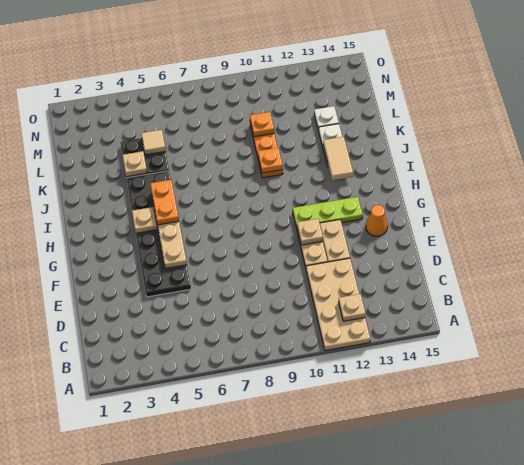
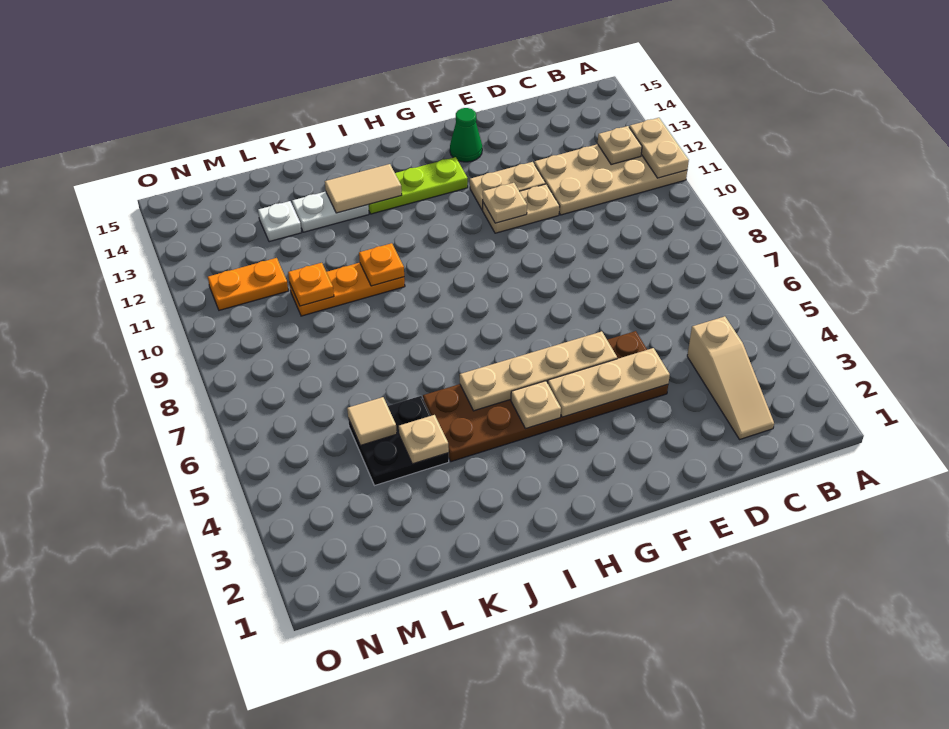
none -> tan 1x2 plate [629,118,689,178]
none -> tan 1x3 slope [687,316,774,439]
black 2x6 plate [127,171,191,297] -> brown 2x6 plate [423,331,668,462]
none -> tan 1x3 plate [548,348,670,417]
orange 1x1 cone [366,205,388,236] -> green 1x1 cone [450,108,482,162]
lime 1x3 plate [293,197,363,229] -> lime 1x3 plate turned to [368,157,468,214]
orange 1x2 plate [150,180,179,225] -> orange 1x2 plate moved to [208,258,288,310]

